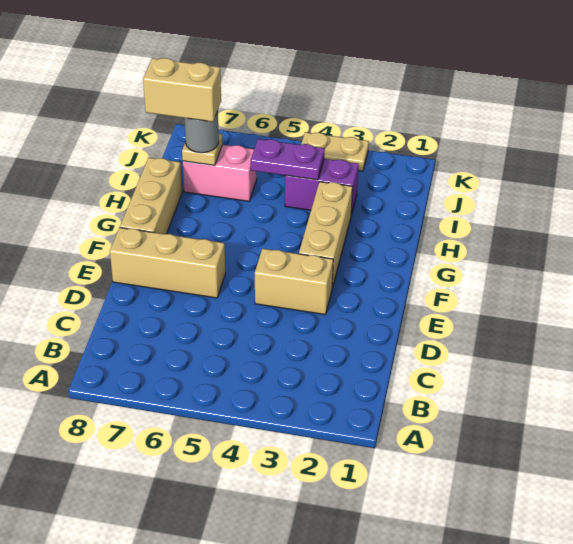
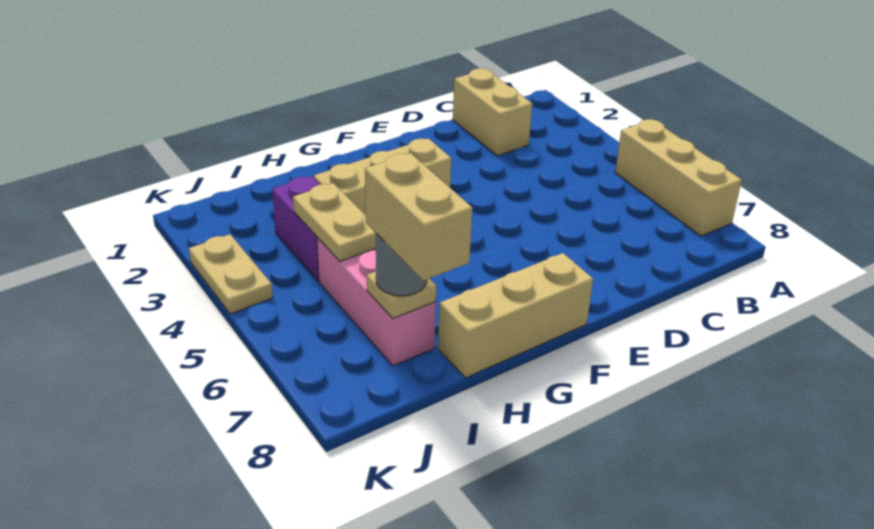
tan 1x2 brick [255,249,333,315] -> tan 1x2 brick moved to [453,68,532,156]
tan 1x3 brick [110,228,225,298] -> tan 1x3 brick moved to [615,119,742,236]
purple 1x2 plate [251,139,325,180] -> tan 1x2 plate [293,183,376,261]
pink 1x2 brick [183,145,257,201] -> pink 1x3 brick [317,237,436,366]

